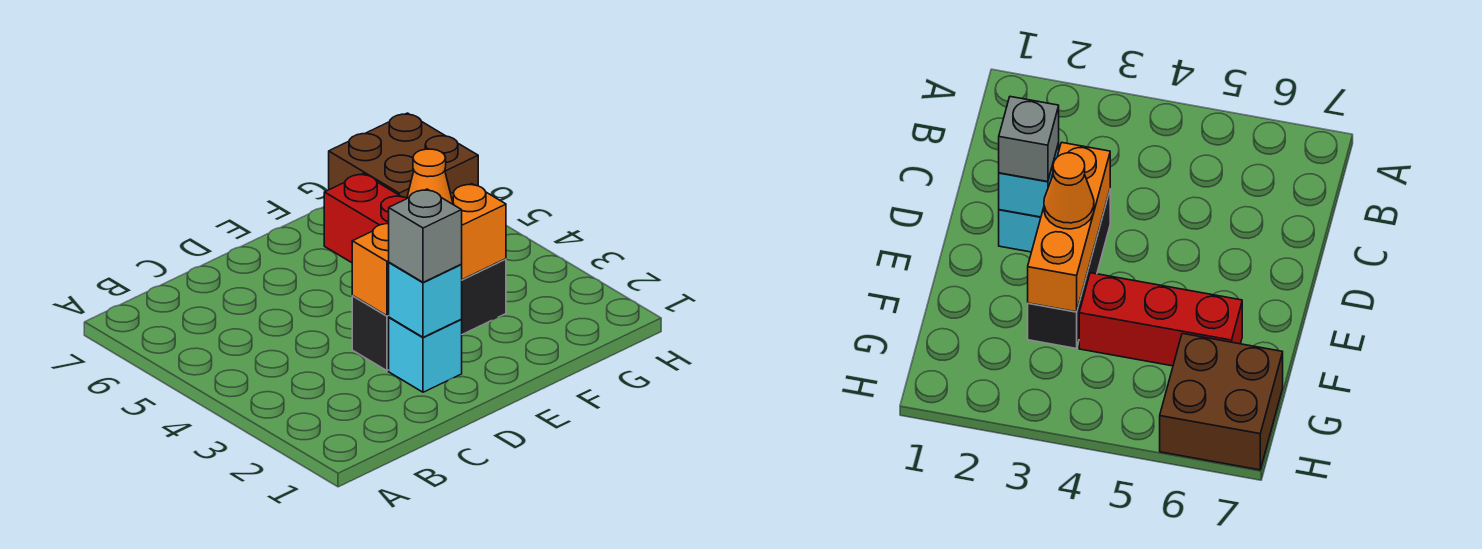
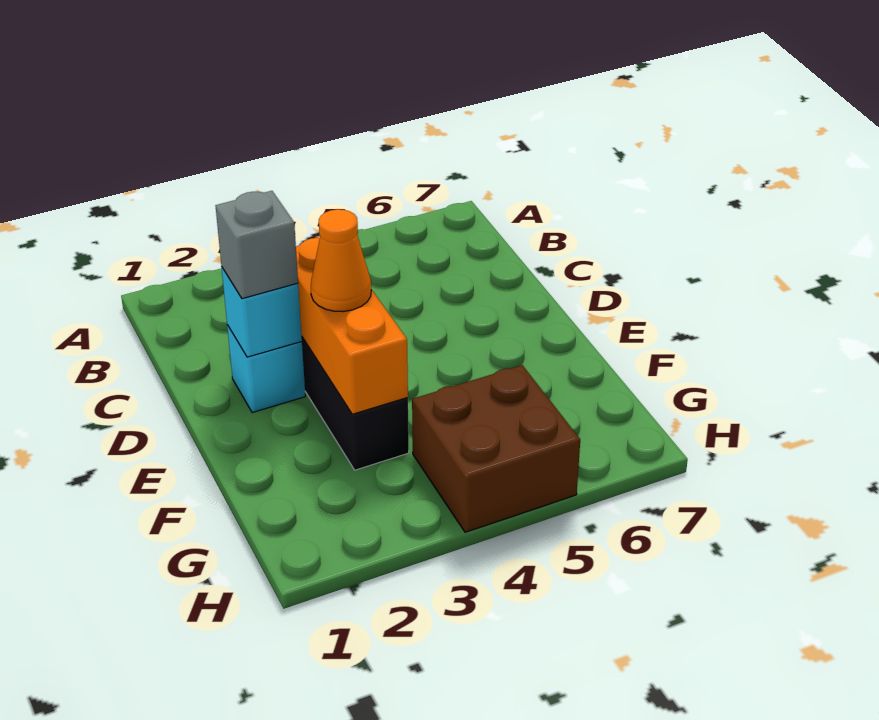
red 1x3 brick [324,174,407,263] -> none
brown 2x2 brick [329,113,478,198] -> brown 2x2 brick moved to [412,365,580,532]

